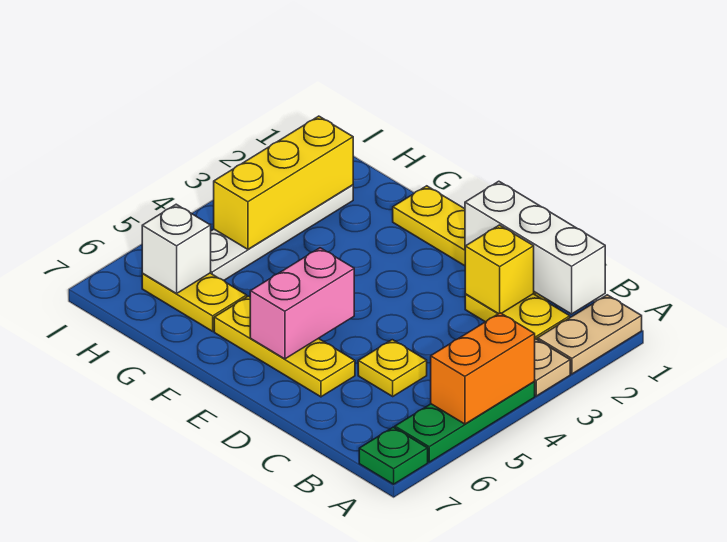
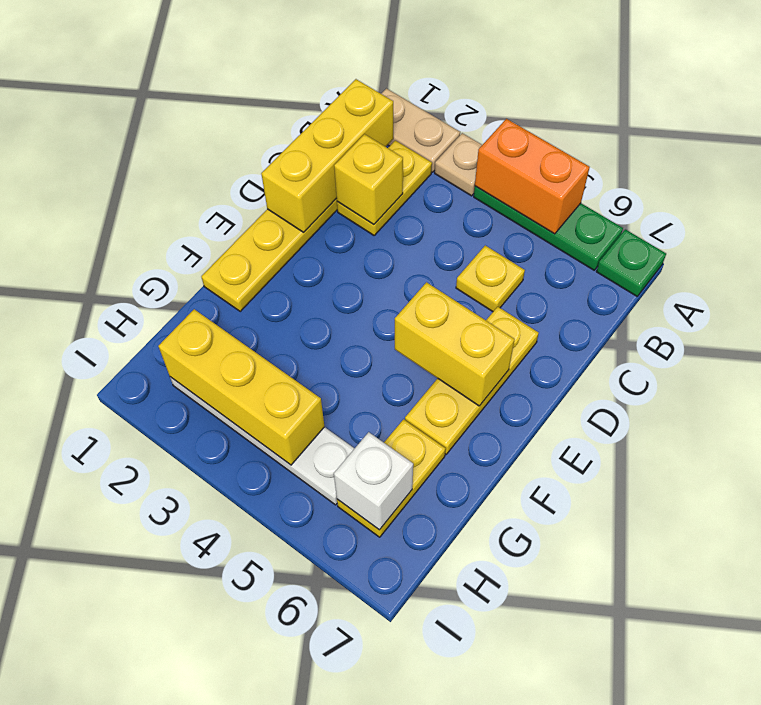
white 1x3 brick [465,181,605,314] -> yellow 1x3 brick [261,79,393,232]
pink 1x2 brick [250,248,354,359] -> yellow 1x2 brick [395,282,515,406]

